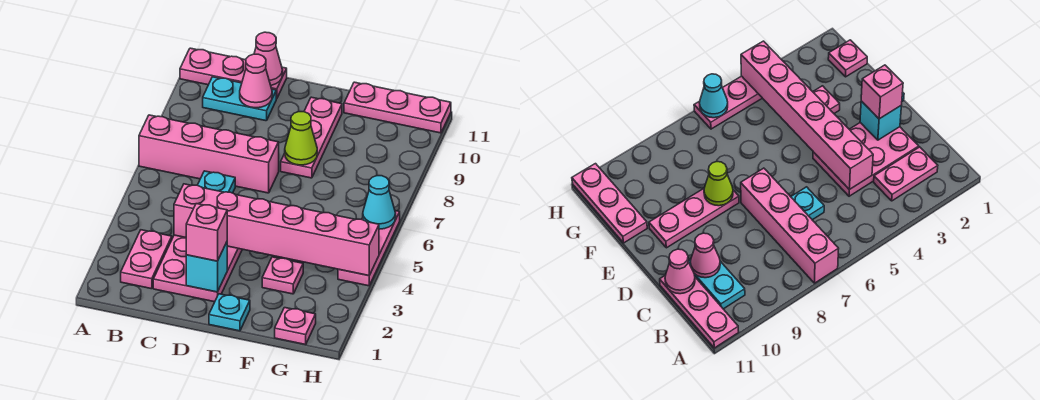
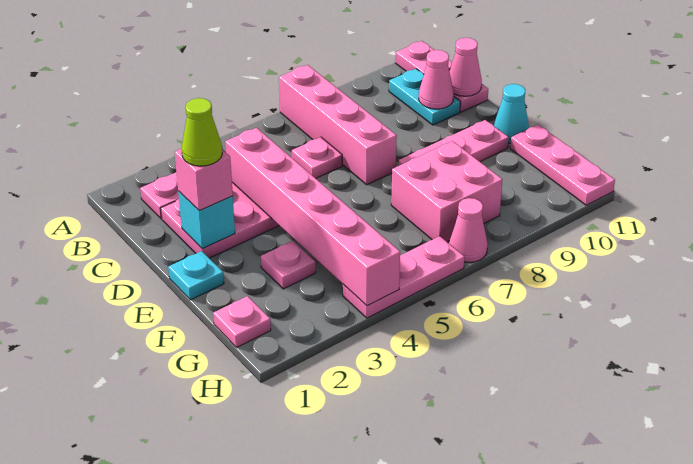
cyan 1x1 plate [198,171,235,193] -> pink 1x1 plate [292,137,342,178]
lime 1x1 cone [285,112,317,165] -> lime 1x1 cone moved to [182,98,222,166]
none -> pink 2x2 brick [391,141,502,242]
cyan 1x1 cone [363,176,396,229] -> cyan 1x1 cone moved to [494,84,529,143]
none -> pink 1x1 cone [449,198,488,262]

